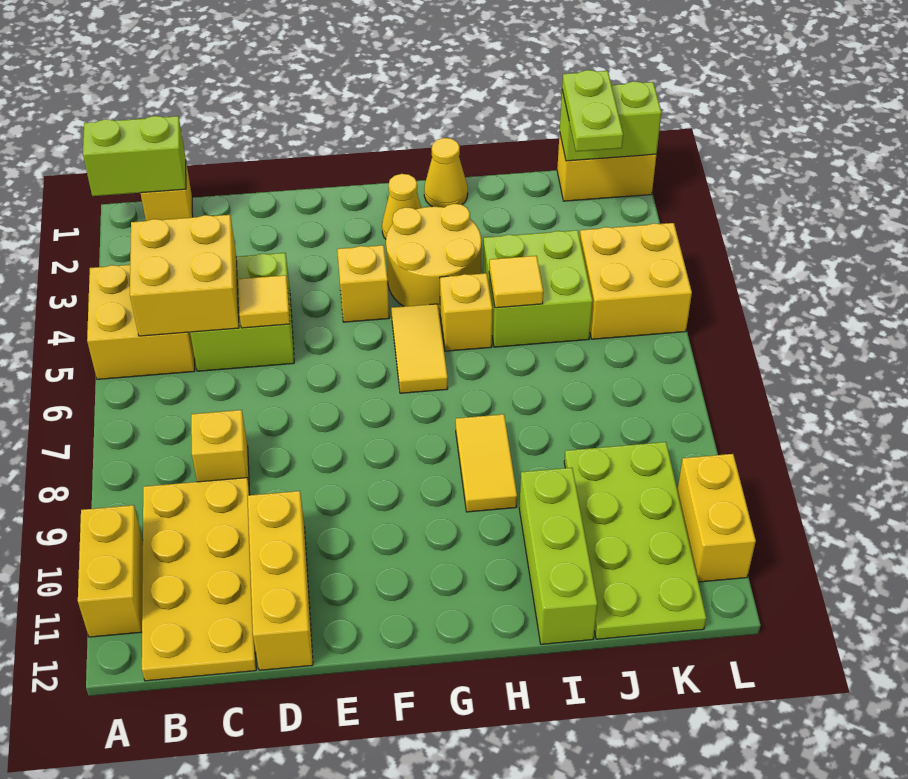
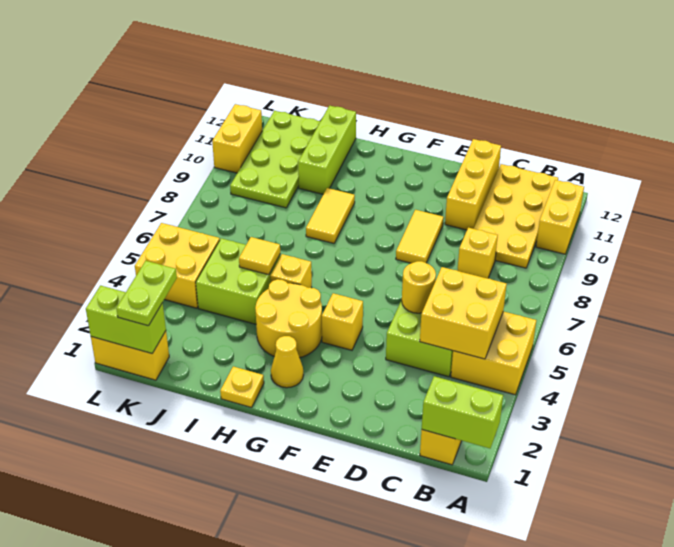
yellow 1x1 tile [238,275,290,328] -> yellow 1x1 round brick [402,261,436,313]
yellow 1x2 tile [391,304,448,393] -> yellow 1x2 tile moved to [396,210,444,263]
yellow 1x1 cone [424,138,468,207] -> yellow 1x1 plate [220,366,264,408]

